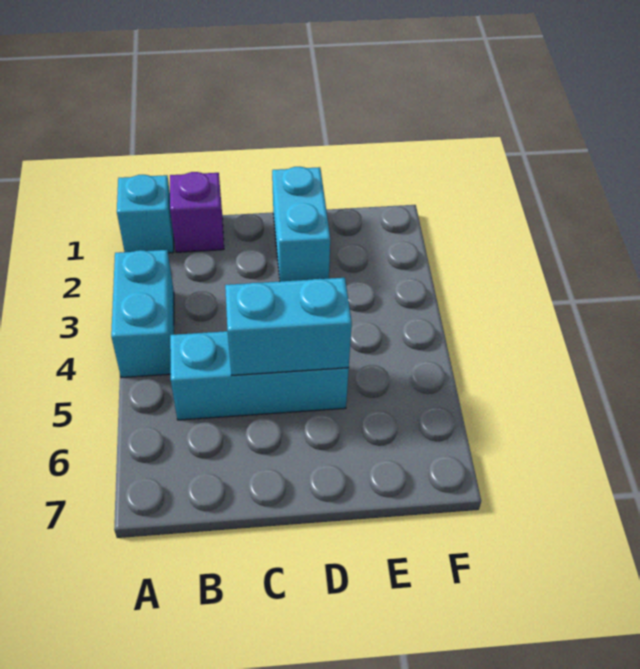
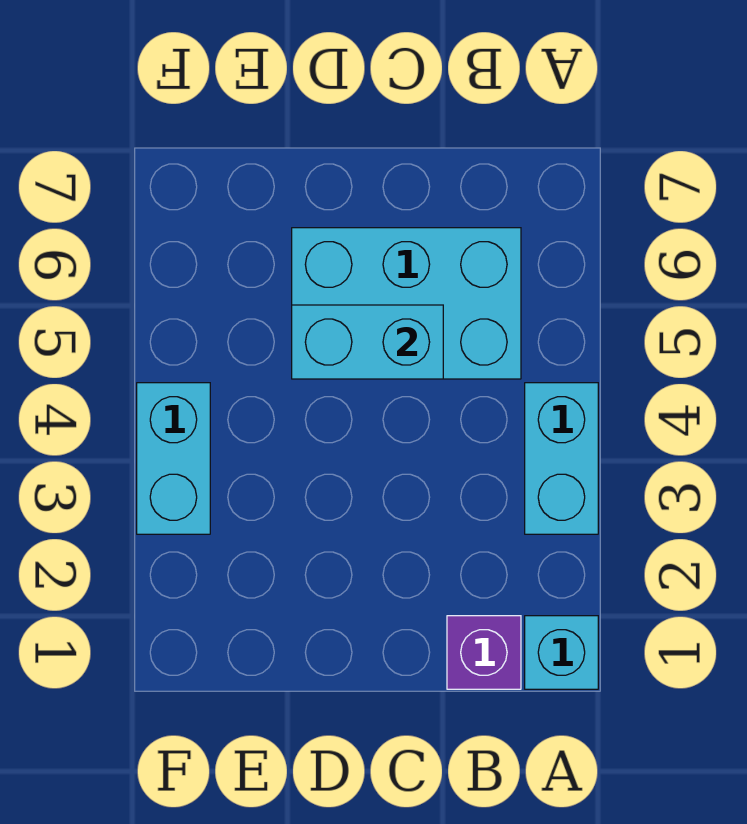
cyan 1x3 brick [170,331,349,420] -> cyan 2x3 brick [292,228,521,379]
cyan 1x2 brick [272,167,330,281] -> cyan 1x2 brick moved to [137,383,210,534]

